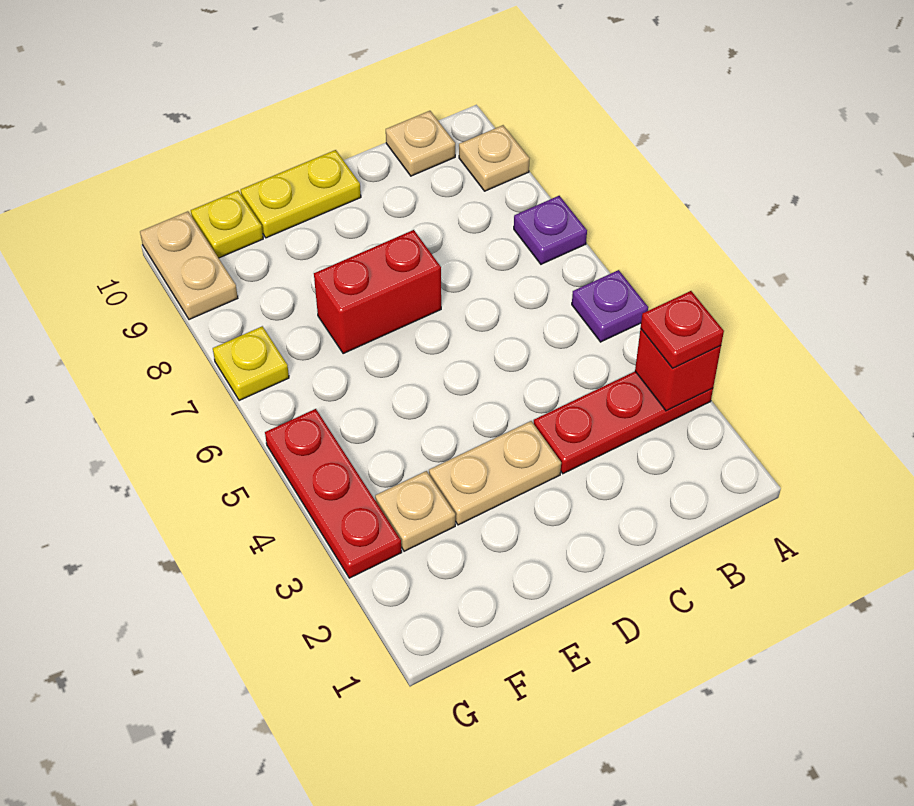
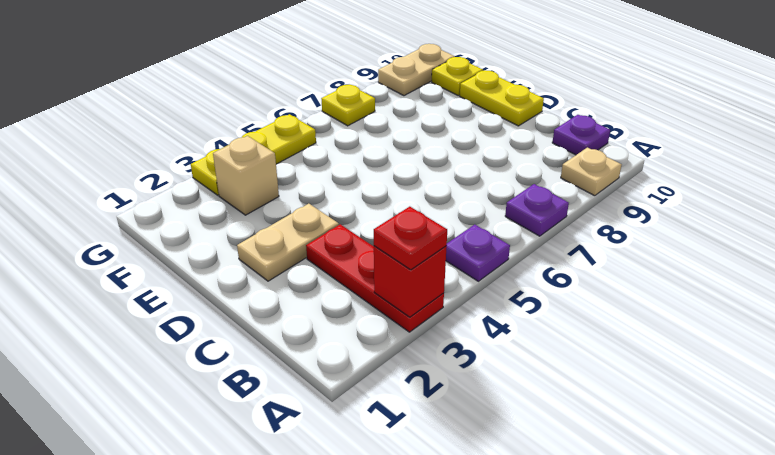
tan 1x1 plate [386,111,455,176] -> purple 1x1 plate [552,115,610,155]
tan 1x2 plate [429,421,561,525] -> tan 1x2 plate turned to [237,204,339,281]
red 1x2 brick [314,230,441,354] -> none
tan 1x1 plate [375,471,455,551] -> tan 1x1 brick [213,136,279,215]
red 1x3 plate [265,409,402,578] -> yellow 1x3 plate [191,114,316,195]

